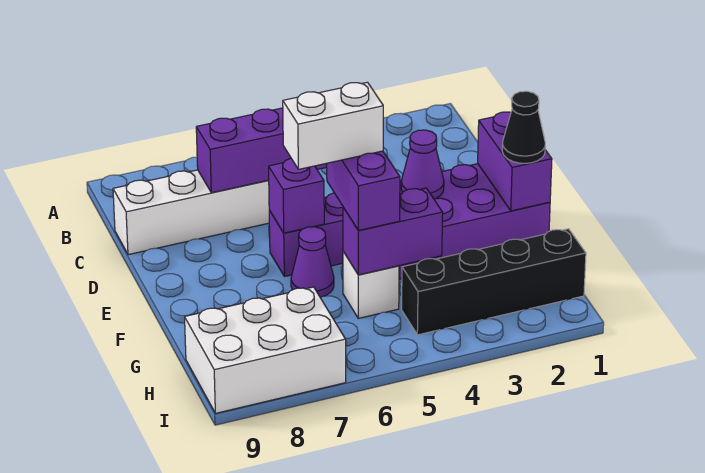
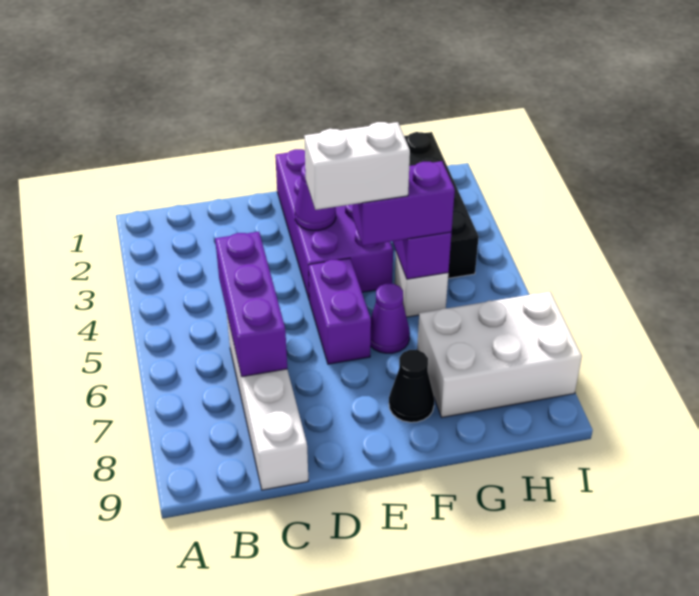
purple 1x2 brick [478,112,552,211] -> none
purple 1x1 brick [268,158,324,233] -> none
black 1x1 cone [502,91,545,163] -> black 1x1 cone moved to [389,350,434,422]
white 1x2 brick [283,82,383,169] -> white 1x2 brick turned to [304,122,410,210]
white 2x3 brick [185,287,346,413] -> white 2x3 brick turned to [417,291,582,417]

